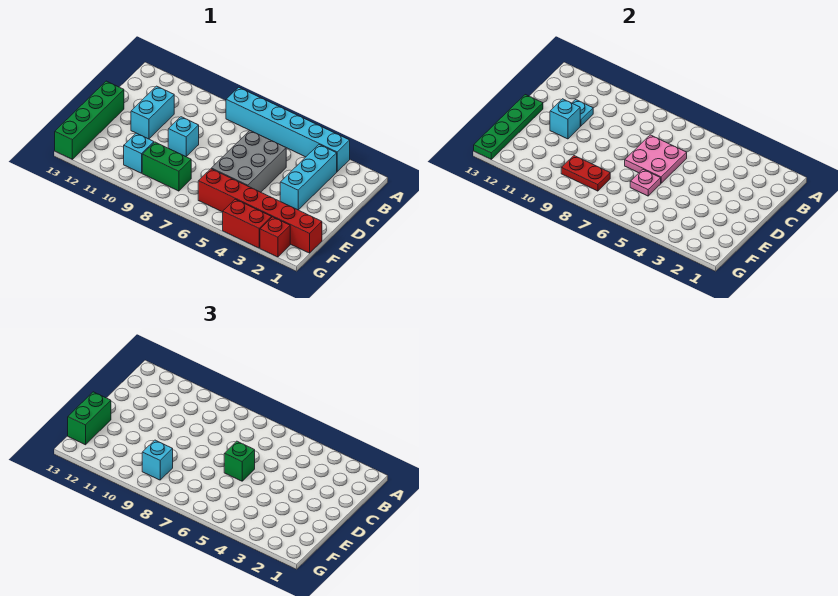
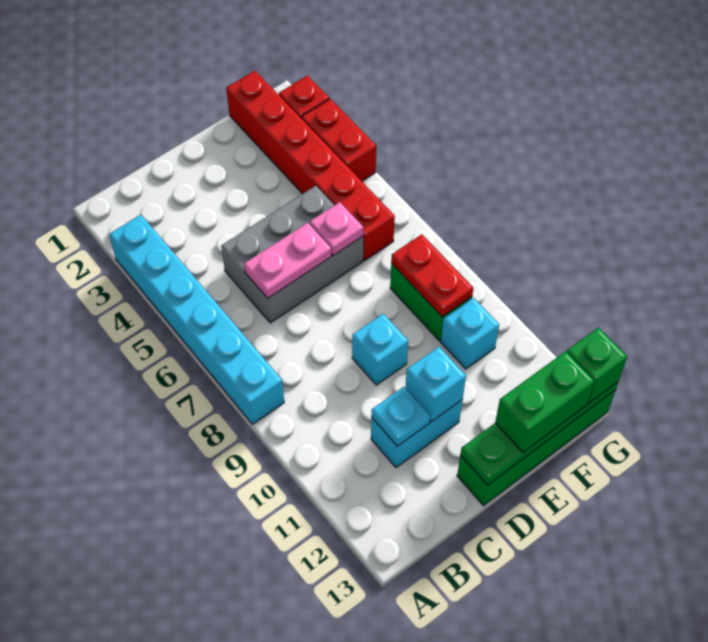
cyan 1x3 brick [280,145,337,210] -> none
pink 2x2 plate [625,135,687,183] -> pink 1x2 plate [244,223,332,298]
green 1x1 brick [224,441,255,481] -> green 1x1 brick moved to [567,327,627,403]
cyan 1x1 brick [142,440,173,480] -> none

